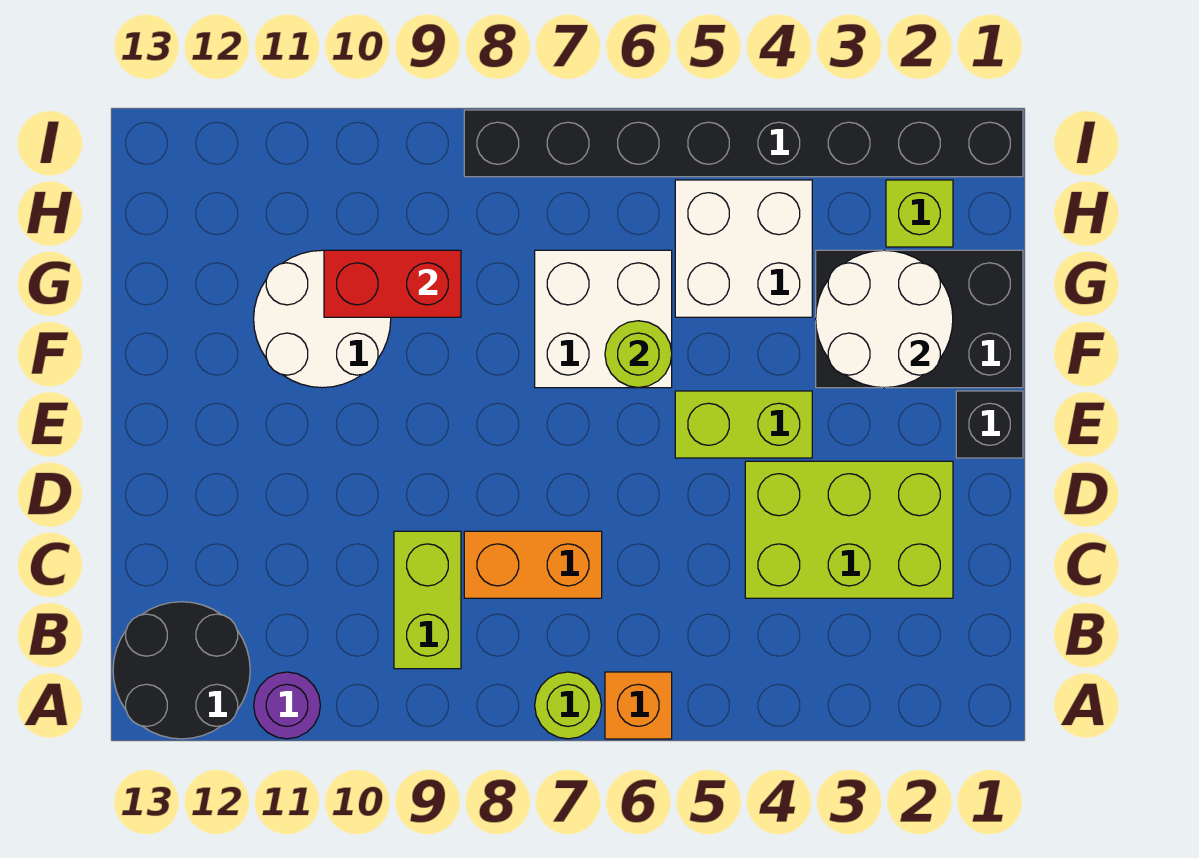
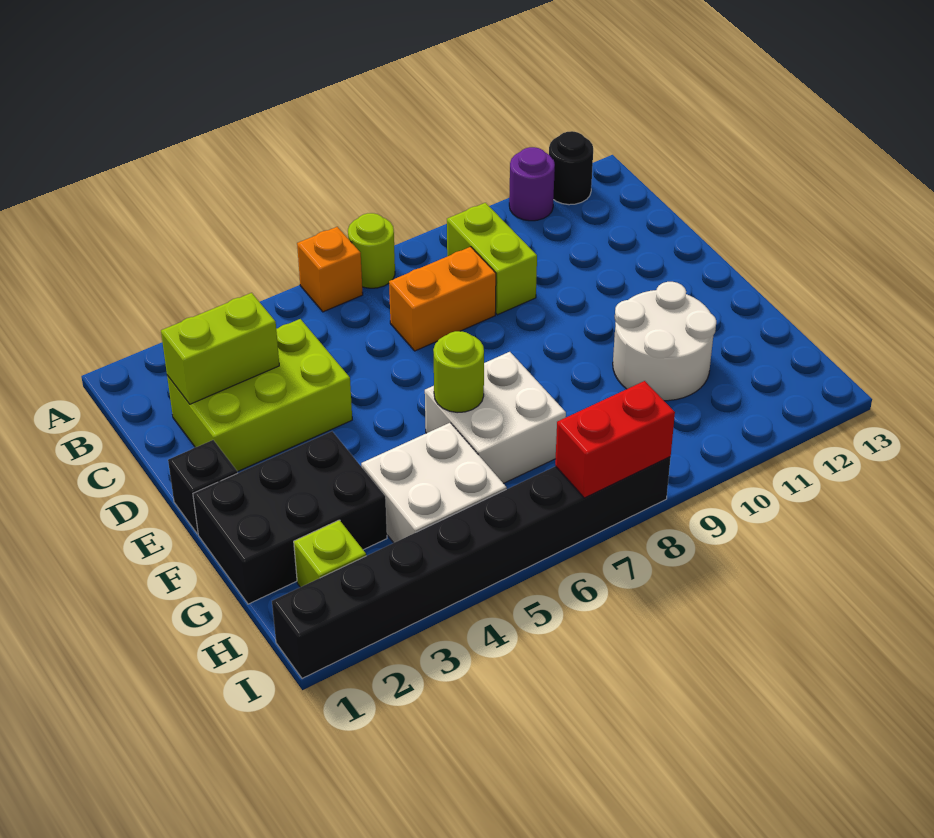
black 2x2 round brick [113,602,250,739] -> black 1x1 round brick [549,131,593,205]
lime 1x2 brick [675,391,812,458] -> lime 1x2 brick moved to [161,293,279,404]
white 2x2 round brick [816,250,953,388] -> none
red 1x2 brick [324,250,461,317] -> red 1x2 brick moved to [555,381,675,498]

